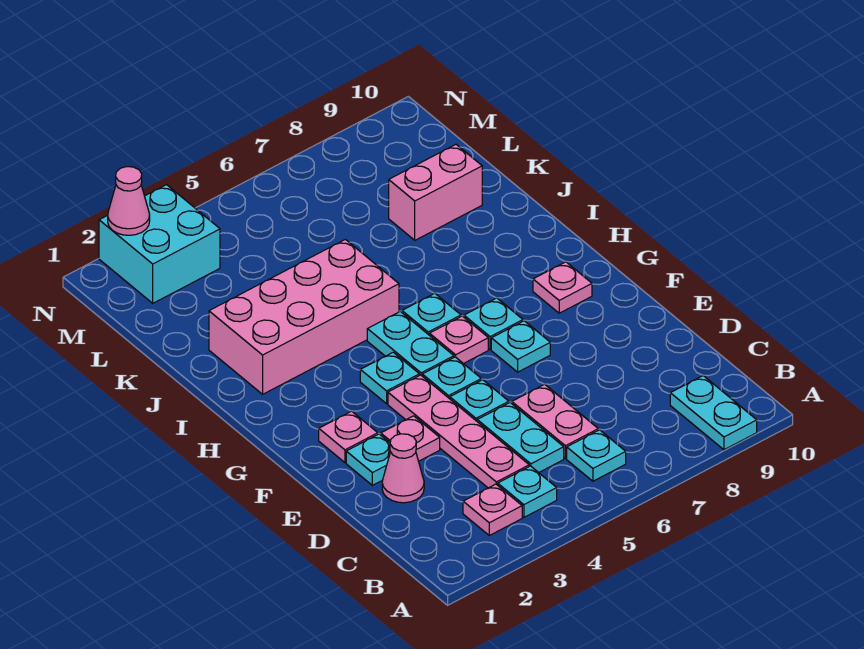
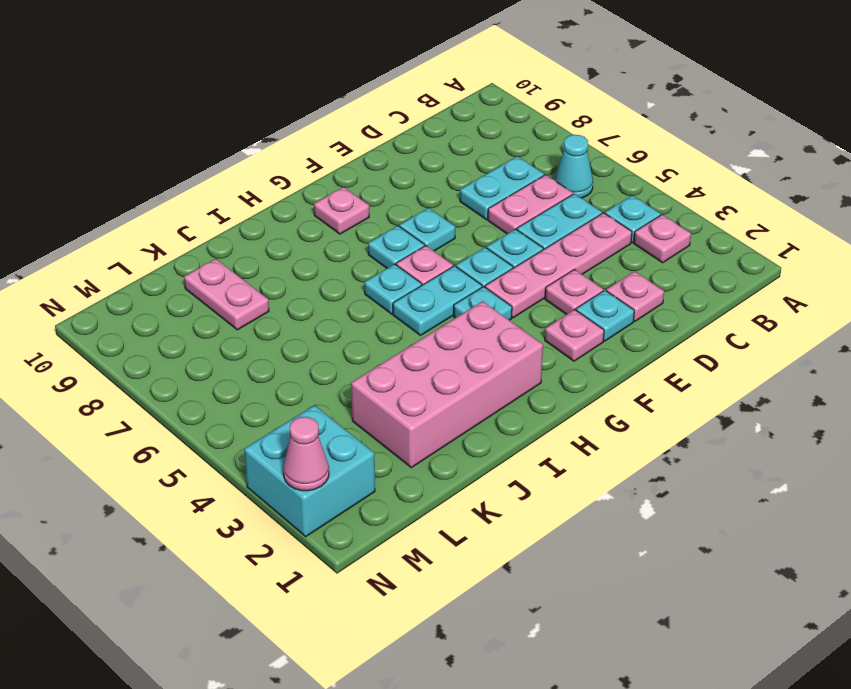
cyan 1x2 plate [670,376,757,450] -> cyan 1x2 plate moved to [460,156,544,220]
cyan 1x1 plate [567,430,626,481] -> cyan 1x1 cone [555,135,593,198]
pink 1x1 cone [382,434,424,503] -> pink 1x1 plate [606,271,664,321]
pink 2x4 brick [209,239,399,394] -> pink 2x4 brick turned to [351,301,543,468]
pink 1x2 brick [389,145,482,240] -> pink 1x2 plate [184,259,269,330]

